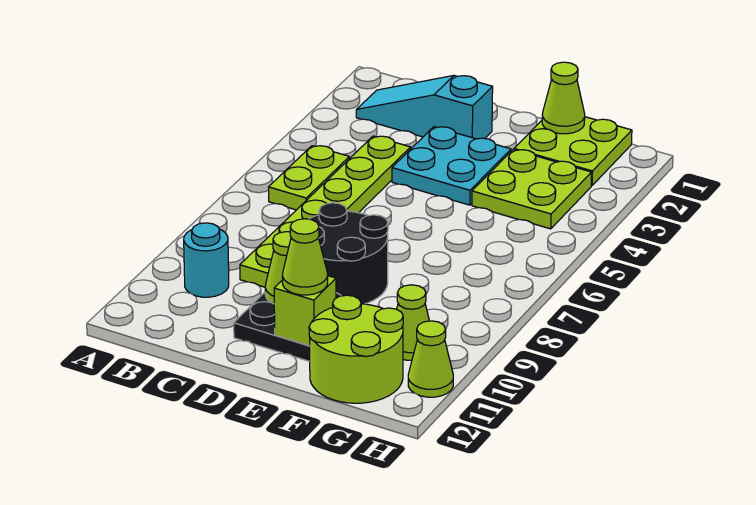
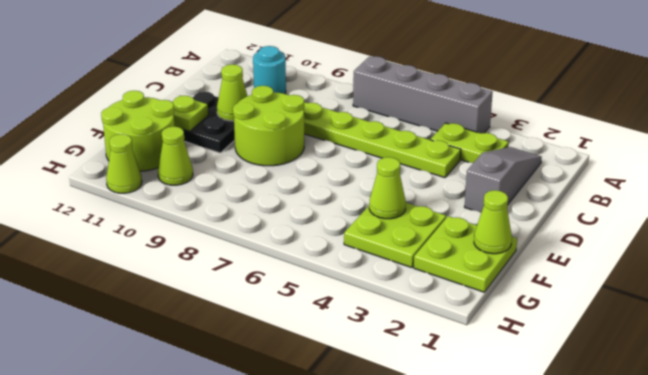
none -> grey 1x4 brick [353,56,493,133]
cyan 1x3 slope [356,75,493,139] -> grey 1x3 slope [465,147,542,212]
lime 1x2 plate [269,146,349,210] -> lime 1x2 plate moved to [431,123,509,163]
cyan 2x2 plate [392,127,511,205] -> none
black 2x2 round brick [310,203,388,304] -> lime 2x2 round brick [233,86,304,166]
lime 1x1 brick [274,276,336,346] -> lime 1x1 plate [172,96,208,131]
lime 1x1 cone [282,219,328,295] -> lime 1x1 cone moved to [369,157,406,219]

